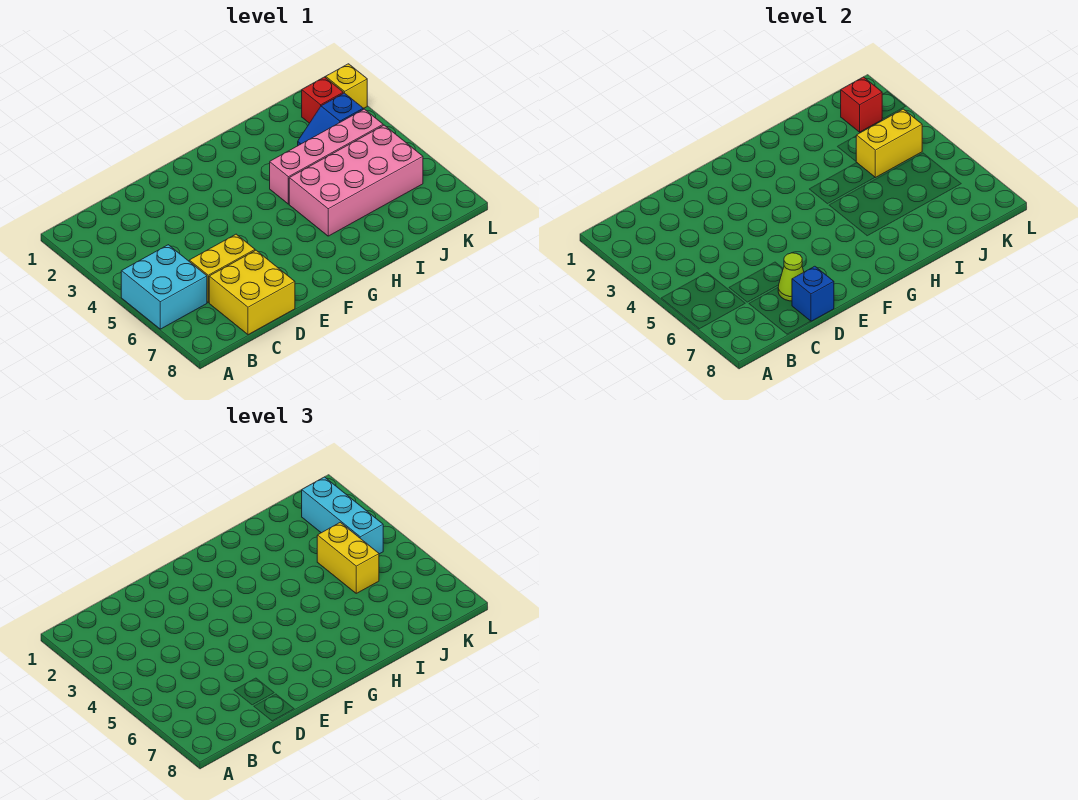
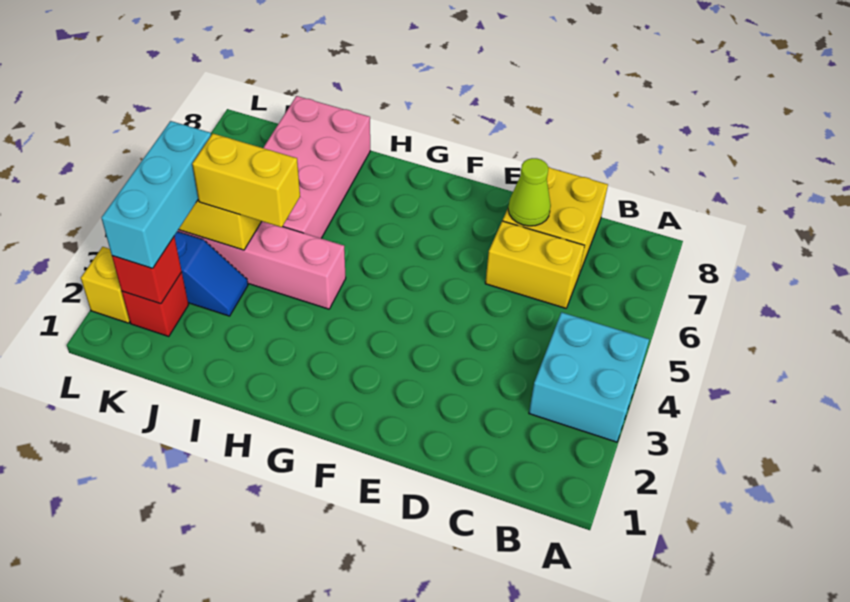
cyan 2x2 brick [121,245,207,329] -> cyan 2x2 brick moved to [529,312,649,442]
blue 1x1 brick [792,266,834,321] -> none
pink 2x4 brick [289,125,423,236] -> pink 2x4 brick turned to [263,96,370,238]
yellow 1x2 brick [317,522,379,593] -> yellow 1x2 brick turned to [192,134,300,227]

